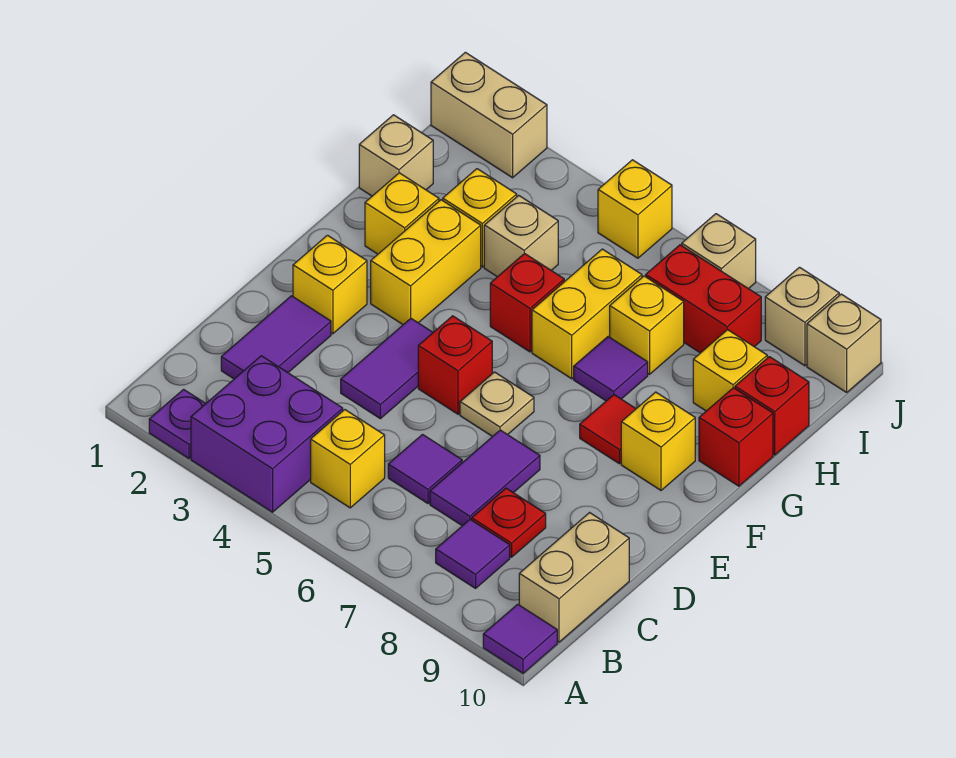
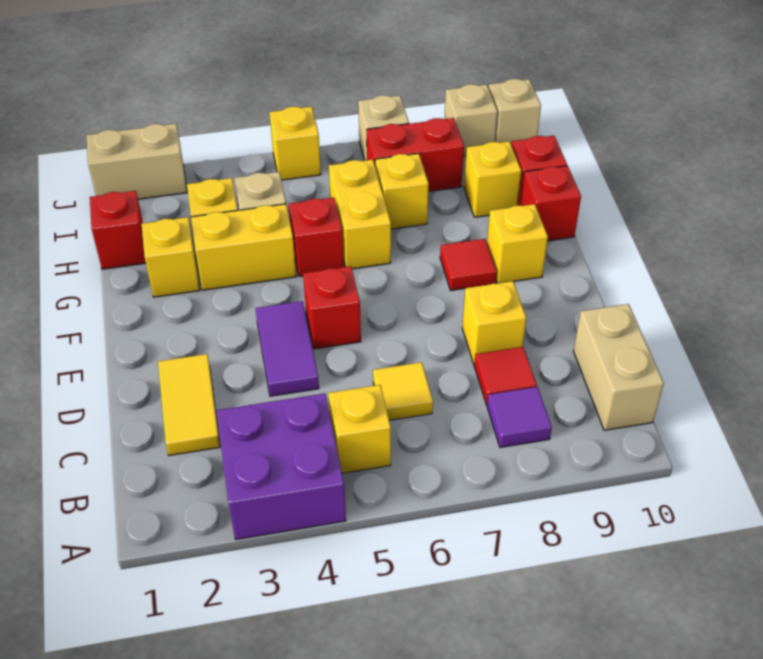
purple 1x1 plate [149,389,206,458] -> none
purple 1x1 tile [483,604,557,673] -> none
purple 1x2 tile [221,296,331,379] -> yellow 1x2 tile [158,354,220,456]
purple 1x1 tile [388,435,462,503] -> yellow 1x1 tile [373,362,433,421]
purple 1x2 tile [430,430,540,526] -> none
red 1x1 plate [472,488,546,557] -> red 1x1 tile [474,347,537,405]
yellow 1x1 brick [293,235,367,334] -> yellow 1x1 brick moved to [462,281,526,365]
tan 1x1 plate [460,372,534,437] -> none
yellow 1x2 brick [371,200,481,325] -> yellow 1x2 brick turned to [191,204,296,290]
purple 1x1 tile [574,337,648,401] -> none
tan 1x1 brick [359,115,433,196] -> red 1x1 brick [90,191,146,269]

